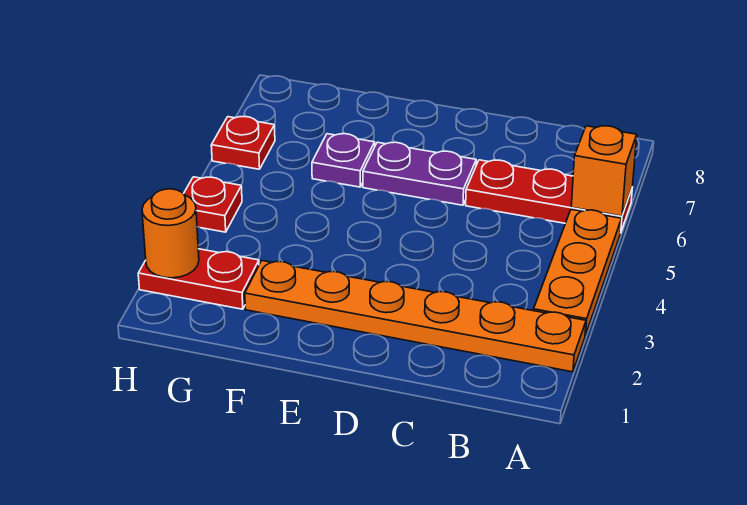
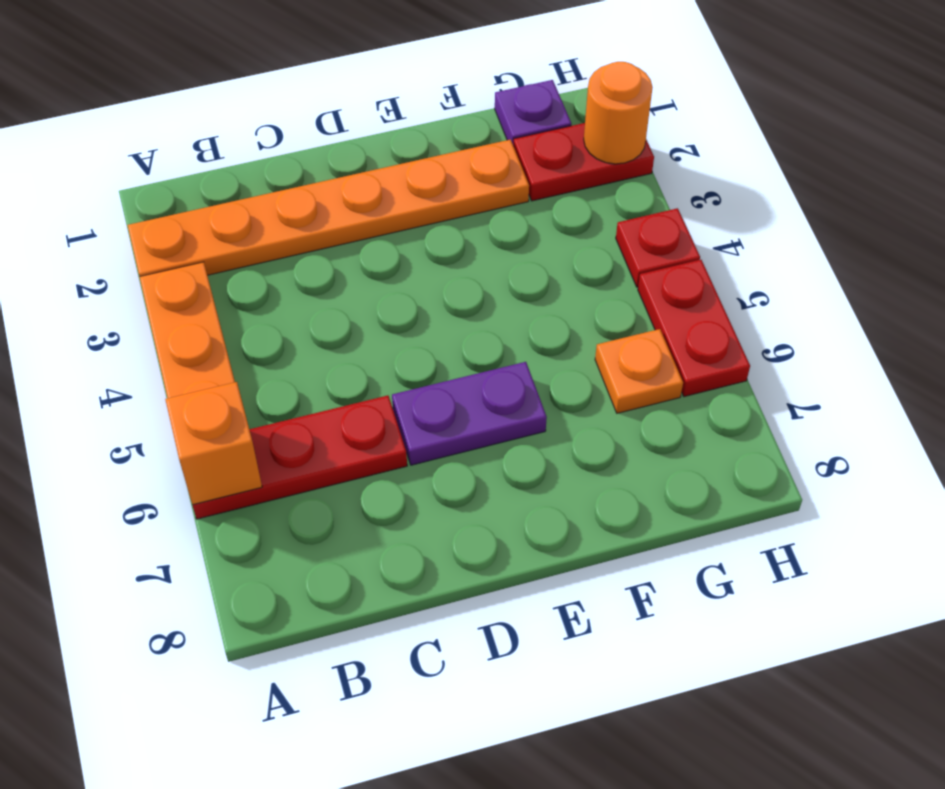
purple 1x1 plate [312,134,375,187] -> purple 1x1 plate moved to [495,80,572,146]
none -> orange 1x1 plate [595,329,683,413]
red 1x1 plate [211,116,275,169] -> red 1x2 plate [638,260,750,397]

